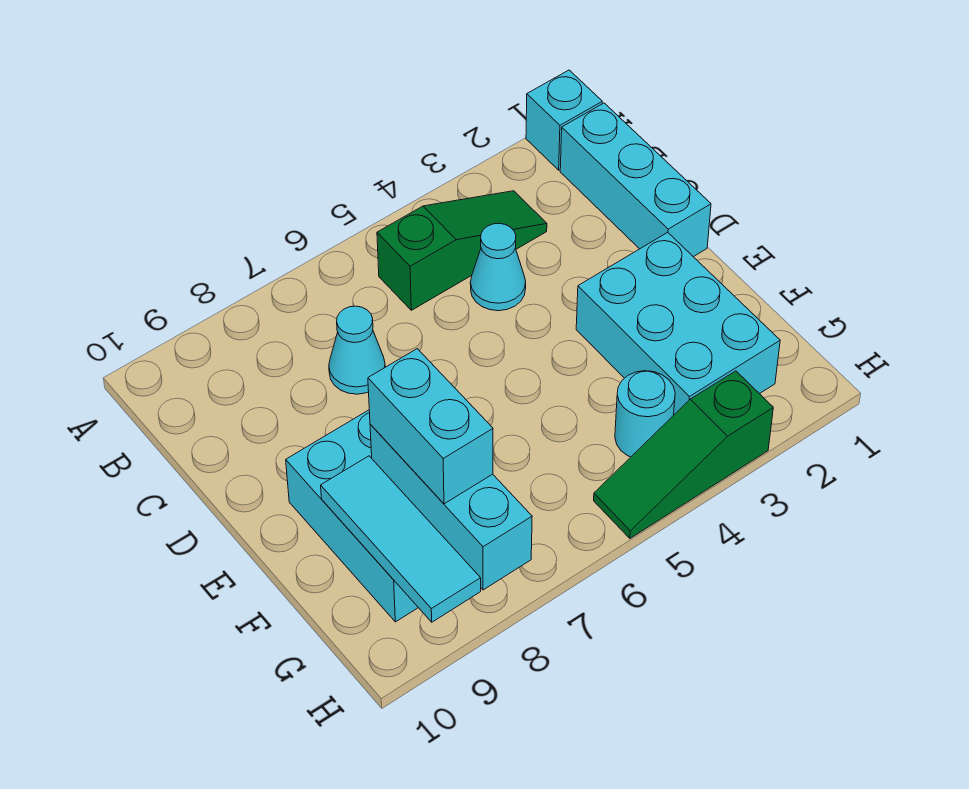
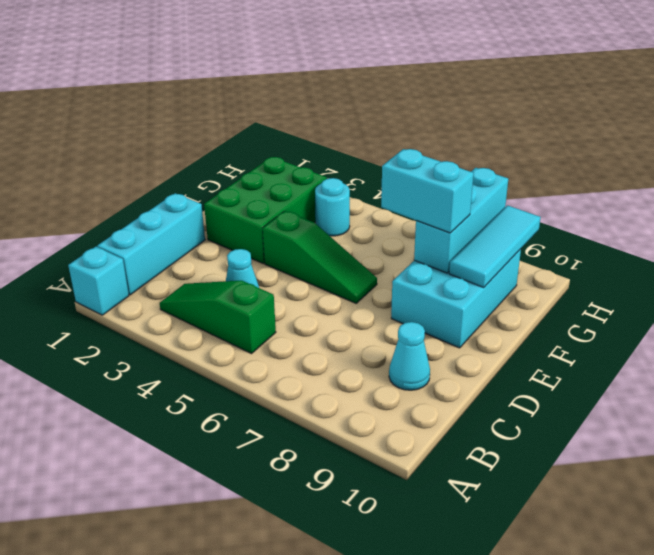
cyan 1x1 cone [329,306,385,394] -> cyan 1x1 cone moved to [389,322,430,390]
cyan 2x3 brick [576,232,780,415] -> green 2x3 brick [204,157,327,263]
cyan 1x2 brick [368,349,493,504] -> cyan 1x2 brick turned to [381,149,474,233]
green 1x3 slope [594,371,773,538] -> green 1x3 slope moved to [263,211,377,303]

